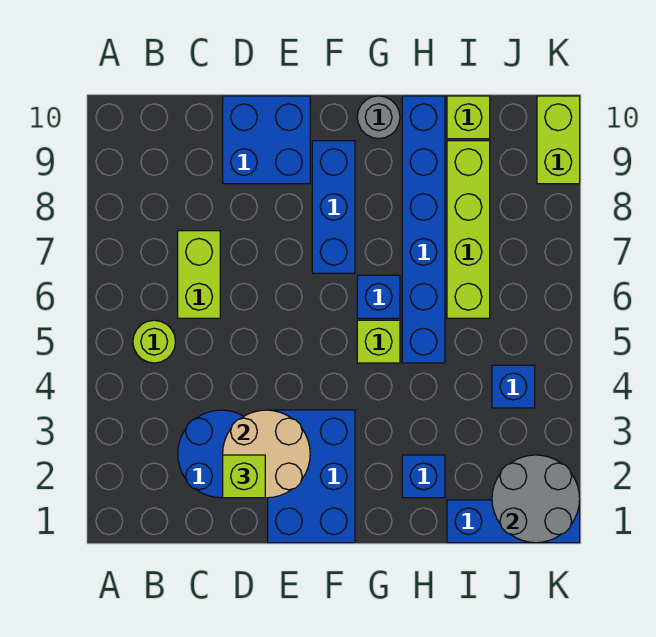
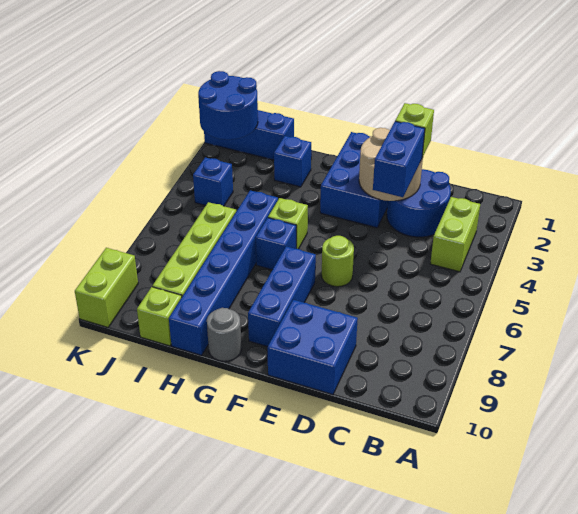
lime 1x1 round brick [133,320,176,363] -> lime 1x1 round brick moved to [322,236,354,287]
lime 1x2 brick [178,231,220,318] -> lime 1x2 brick moved to [430,197,480,272]
none -> blue 1x2 brick [373,121,425,197]
grey 2x2 round brick [492,455,580,543] -> blue 2x2 round brick [198,71,258,140]

